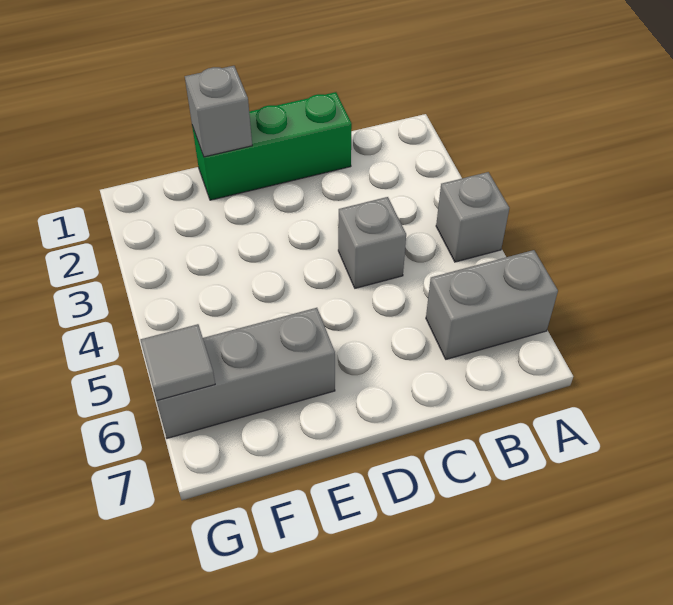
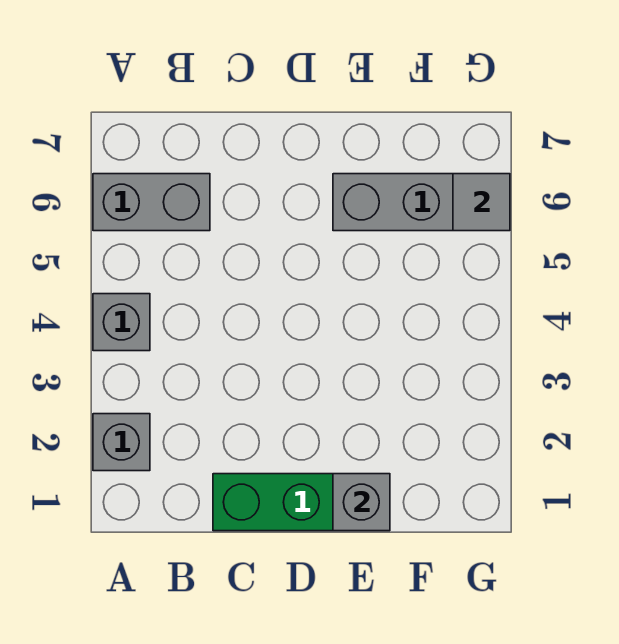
grey 1x1 brick [338,197,406,288] -> grey 1x1 brick moved to [93,414,150,471]

